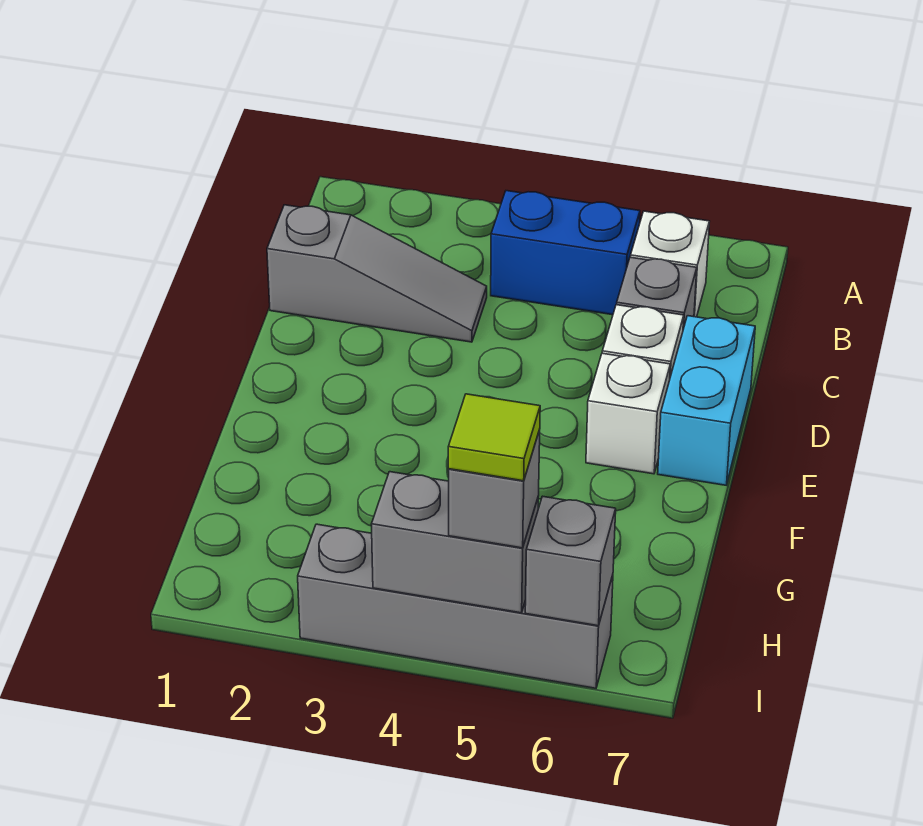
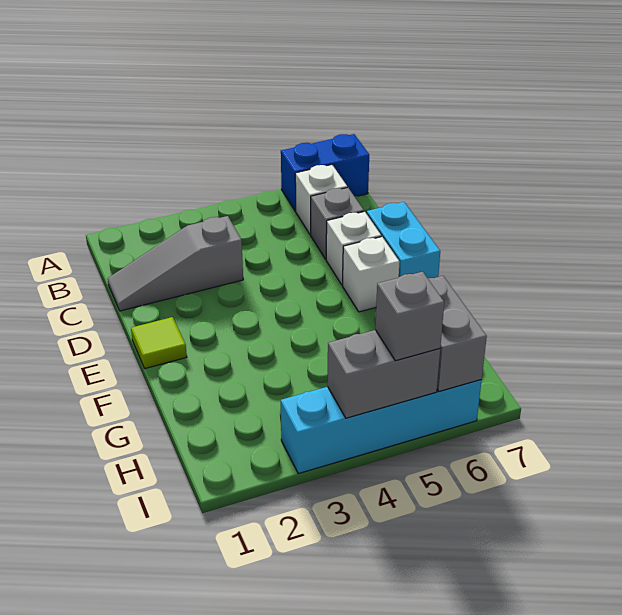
blue 1x2 brick [491,191,640,315] -> blue 1x2 brick moved to [281,134,369,211]
grey 1x3 slope [267,205,487,342] -> grey 1x3 slope turned to [108,216,243,311]
grey 1x4 brick [298,524,613,688] -> cyan 1x4 brick [281,380,482,474]
lime 1x1 tile [448,394,540,481] -> lime 1x1 tile moved to [131,317,187,368]
grey 1x1 brick [525,496,616,626] -> grey 1x2 brick [428,276,487,391]

